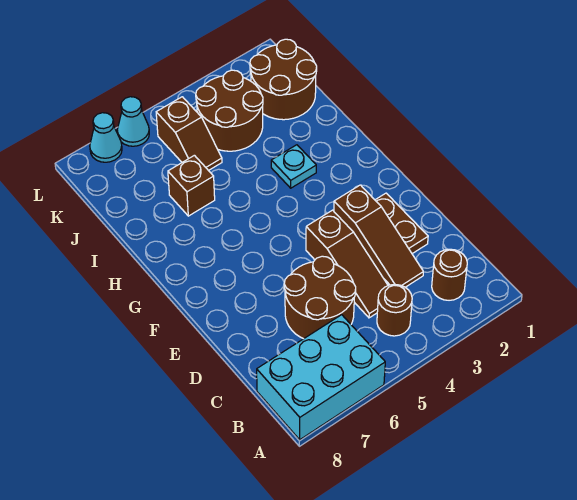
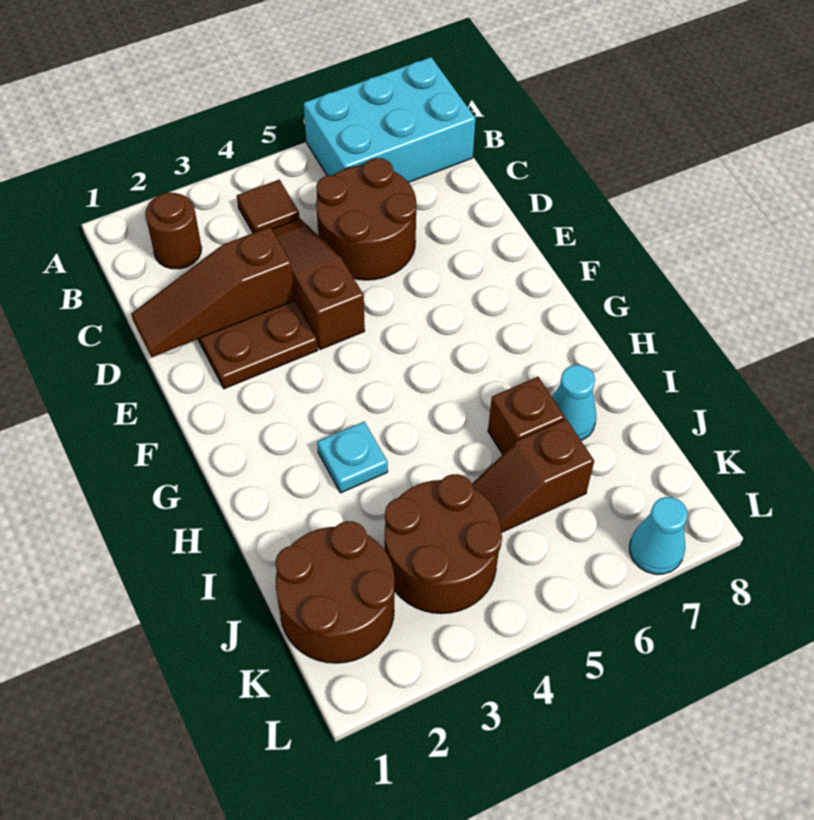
brown 1x1 round brick [377,284,412,336] -> brown 1x1 tile [237,180,300,233]
brown 1x3 slope [334,185,423,287] -> brown 1x3 slope turned to [132,227,295,357]
brown 1x2 slope [156,97,222,171] -> brown 1x2 slope turned to [472,419,594,533]
cyan 1x1 cone [117,97,149,146] -> cyan 1x1 cone moved to [552,365,596,440]

